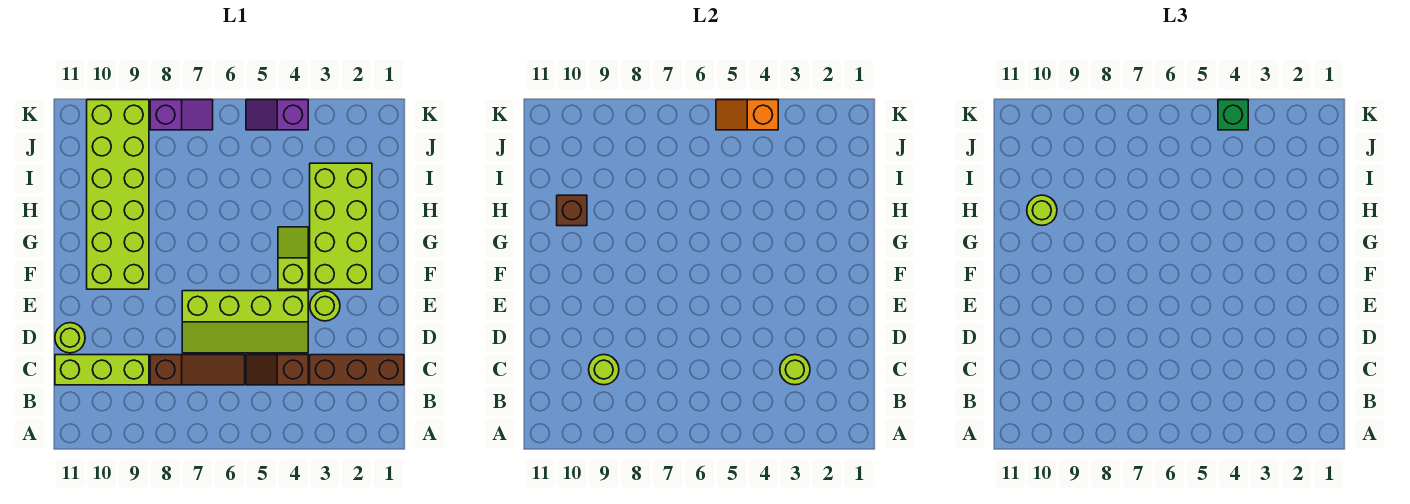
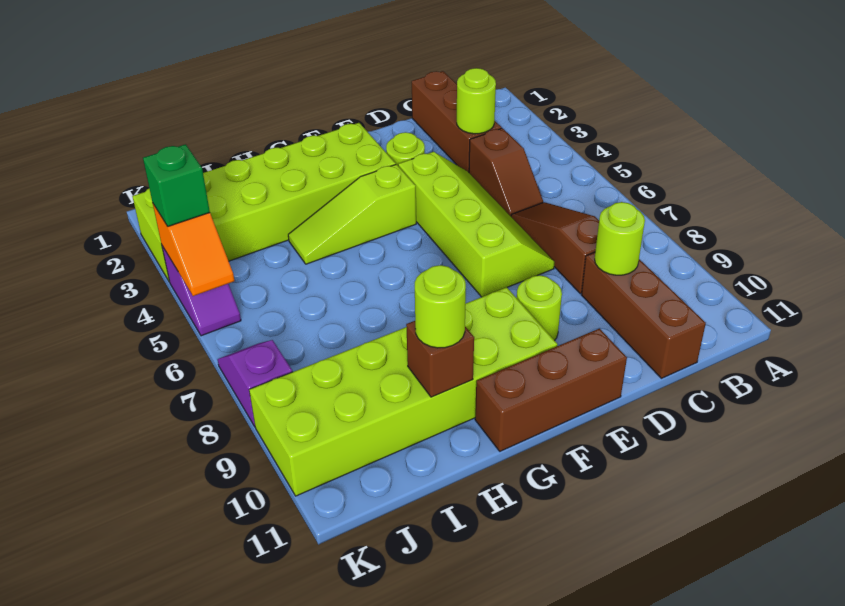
lime 1x3 brick [55,355,149,385] -> brown 1x3 brick [581,252,706,378]
lime 1x1 round brick [55,323,85,353] -> lime 1x1 round brick moved to [517,275,562,341]
none -> brown 1x3 brick [475,328,627,451]
lime 2x4 brick [310,163,372,289] -> lime 2x6 brick [132,123,396,282]
lime 1x2 slope [278,227,308,289] -> lime 1x3 slope [288,164,416,264]

